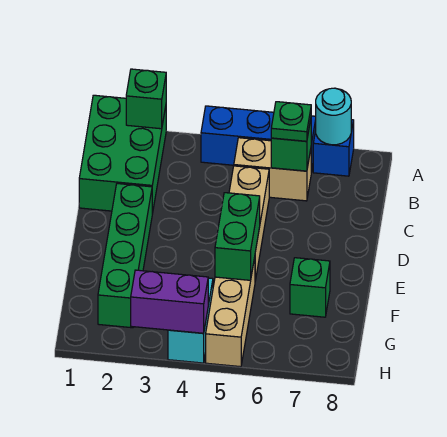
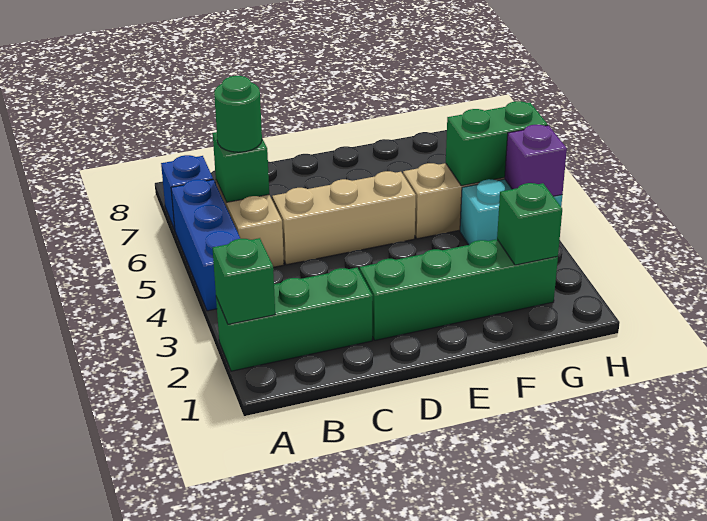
green 2x3 brick [79,95,166,214] -> green 1x3 brick [216,268,373,371]
cyan 1x1 round brick [316,88,351,145] -> none
green 1x1 plate [271,102,311,141] -> green 1x1 round brick [214,76,262,152]
green 1x2 brick [215,193,260,280] -> green 1x2 brick moved to [446,101,548,186]
green 1x1 brick [290,258,330,317] -> green 1x1 brick moved to [497,183,562,265]
purple 1x2 brick [131,270,208,333] -> purple 1x1 brick [505,125,567,197]

